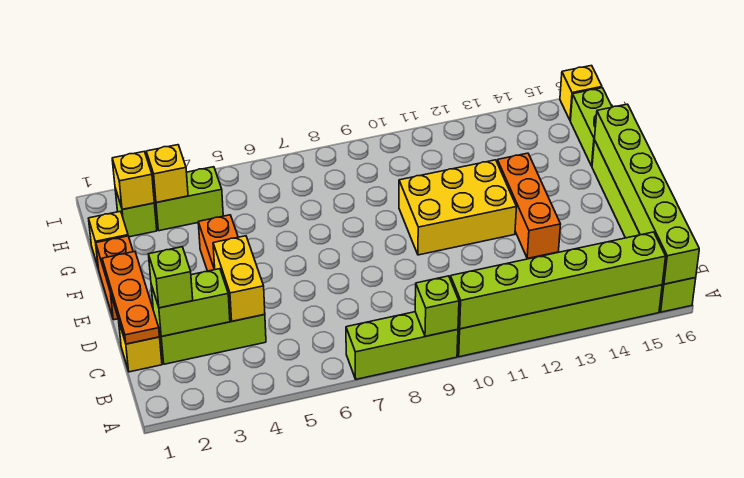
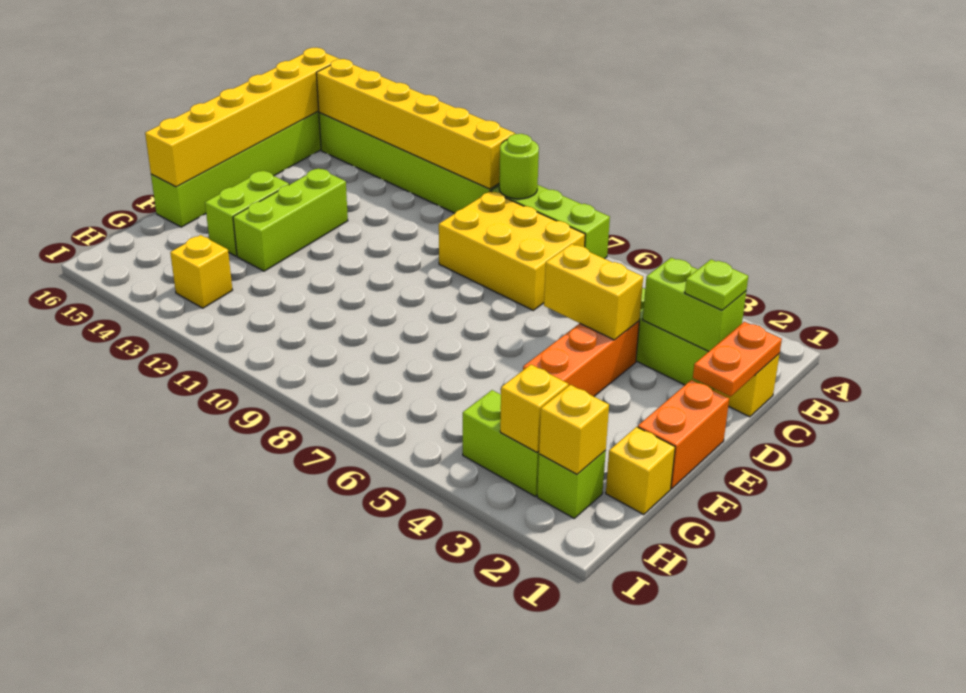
lime 1x1 brick [415,276,459,336] -> lime 1x1 round brick [499,134,539,199]
lime 1x6 brick [450,232,666,329] -> yellow 1x6 brick [316,59,515,189]
lime 1x6 brick [594,104,699,284] -> yellow 1x6 brick [145,48,339,187]
orange 1x3 plate [102,252,160,344] -> orange 1x2 plate [693,322,782,397]
lime 1x1 brick [149,247,193,308] -> lime 1x1 plate [685,259,748,310]
yellow 1x2 brick [213,236,265,321] -> yellow 1x2 brick turned to [544,244,643,340]
orange 1x3 brick [497,153,561,258] -> lime 1x3 brick [233,168,348,271]
yellow 2x3 brick [399,160,516,255] -> yellow 2x3 brick moved to [439,191,585,310]
lime 1x2 brick [570,88,612,166] -> lime 1x2 brick moved to [205,171,289,256]
yellow 1x1 brick [560,66,602,121] -> yellow 1x1 brick moved to [170,235,232,308]

